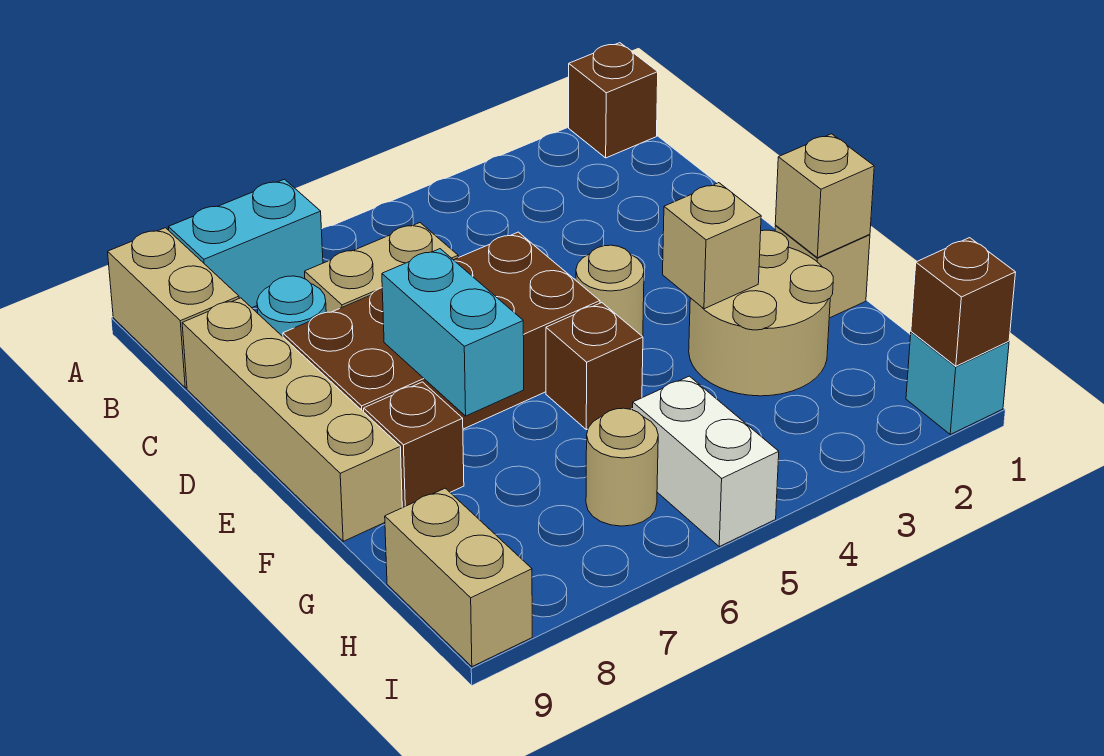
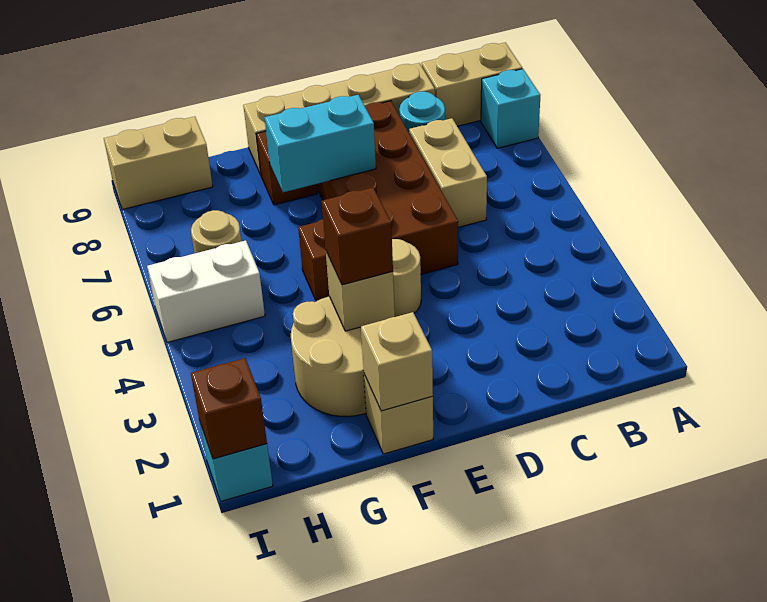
brown 1x1 brick [569,43,658,158] -> brown 1x1 brick moved to [322,188,393,285]
cyan 1x2 brick [168,179,323,308] -> cyan 1x1 brick [481,69,540,148]

